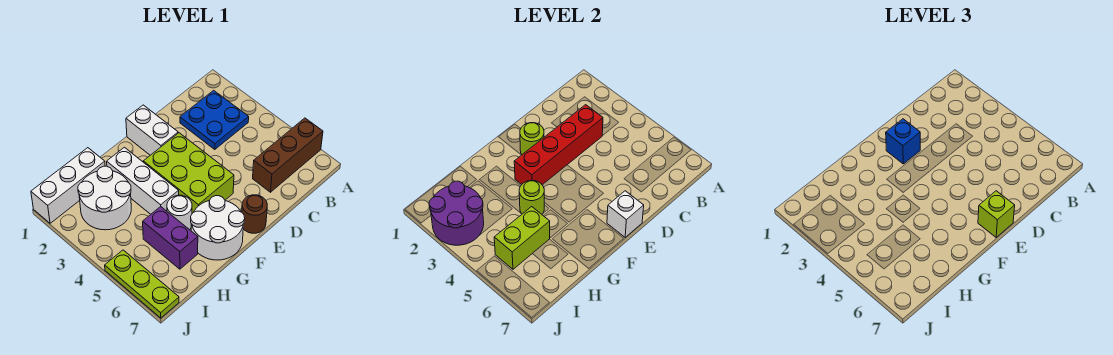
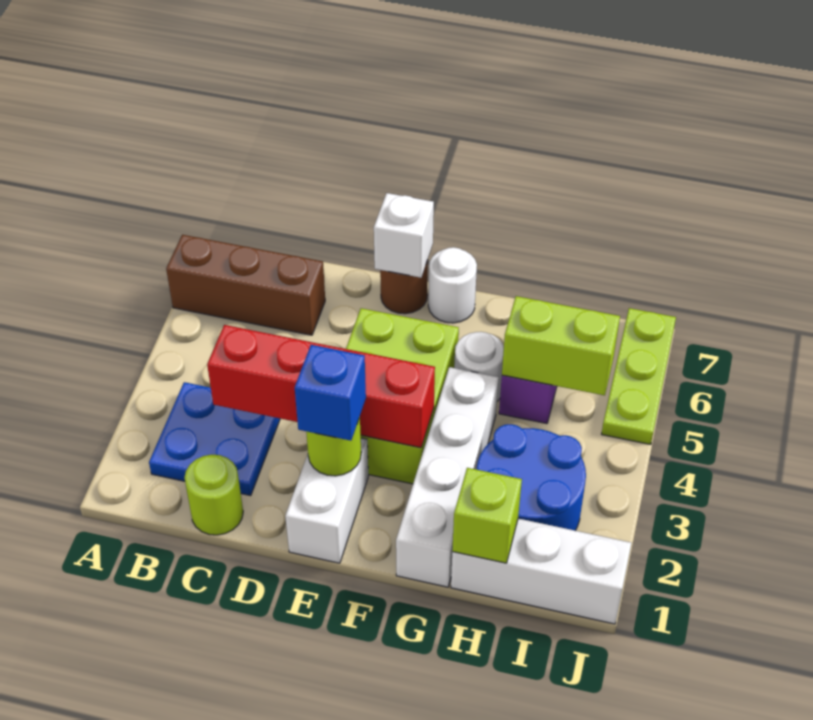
lime 1x1 brick [978,191,1015,237] -> lime 1x1 brick moved to [452,468,522,563]
white 2x2 round brick [191,196,245,260] -> white 1x1 round brick [428,247,477,323]
white 1x3 brick [107,147,179,214] -> white 1x4 brick [396,367,499,587]
lime 1x1 round brick [519,180,544,214] -> lime 1x1 round brick moved to [184,454,243,535]
white 2x2 round brick [78,166,131,230] -> blue 2x2 round brick [477,424,586,530]
purple 2x2 round brick [429,181,484,245] -> none

